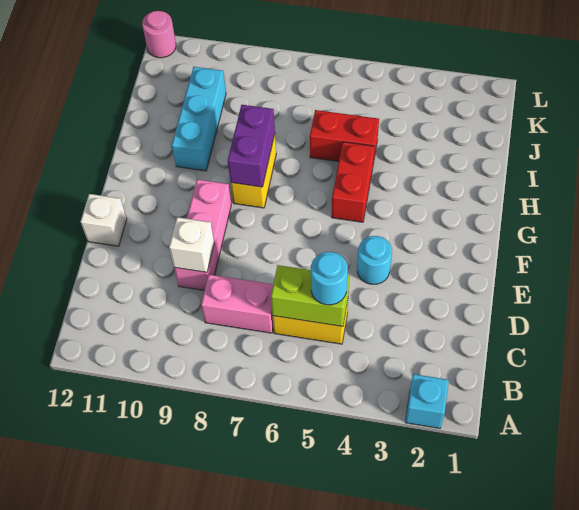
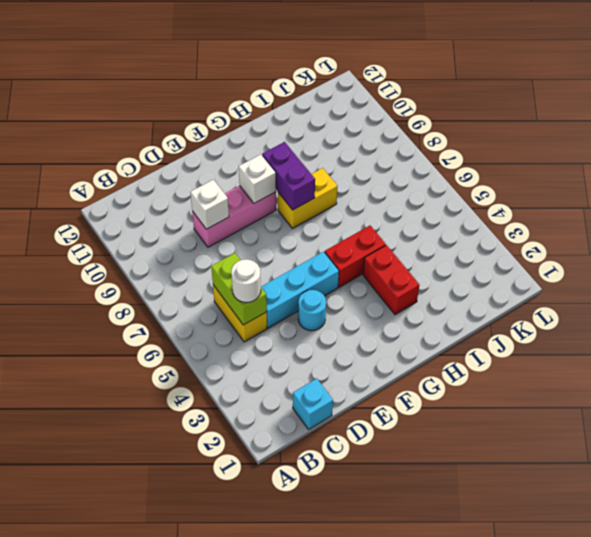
cyan 1x1 brick [405,374,449,428] -> cyan 1x1 brick moved to [293,378,333,429]
cyan 1x1 round brick [311,252,348,305] -> white 1x1 round brick [231,259,261,303]
pink 1x2 brick [201,275,273,333] -> none
white 1x1 brick [81,194,127,246] -> white 1x1 brick moved to [239,154,276,203]
purple 1x2 brick [228,105,275,187] -> purple 1x2 brick turned to [262,142,315,210]
cyan 1x3 brick [172,67,226,171] -> cyan 1x3 brick moved to [261,252,339,328]
red 1x2 brick [310,110,379,163] -> red 1x2 brick moved to [363,245,419,315]
pink 1x1 round brick [142,11,176,58] -> none

